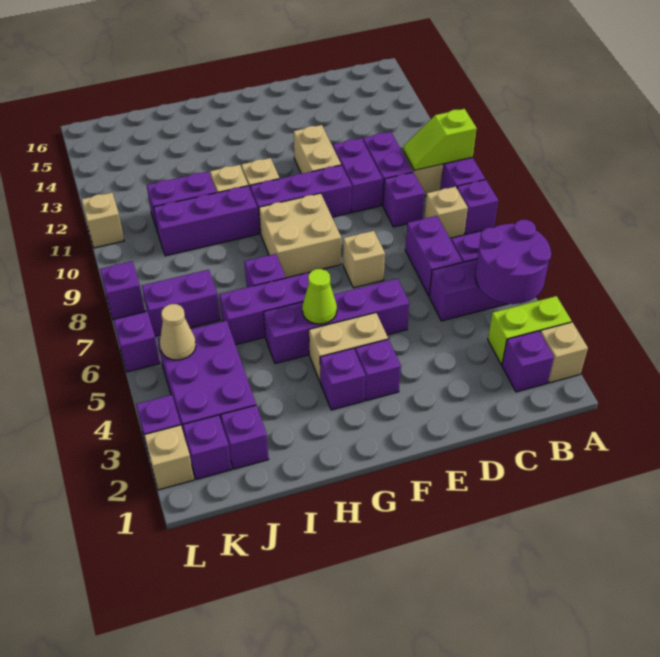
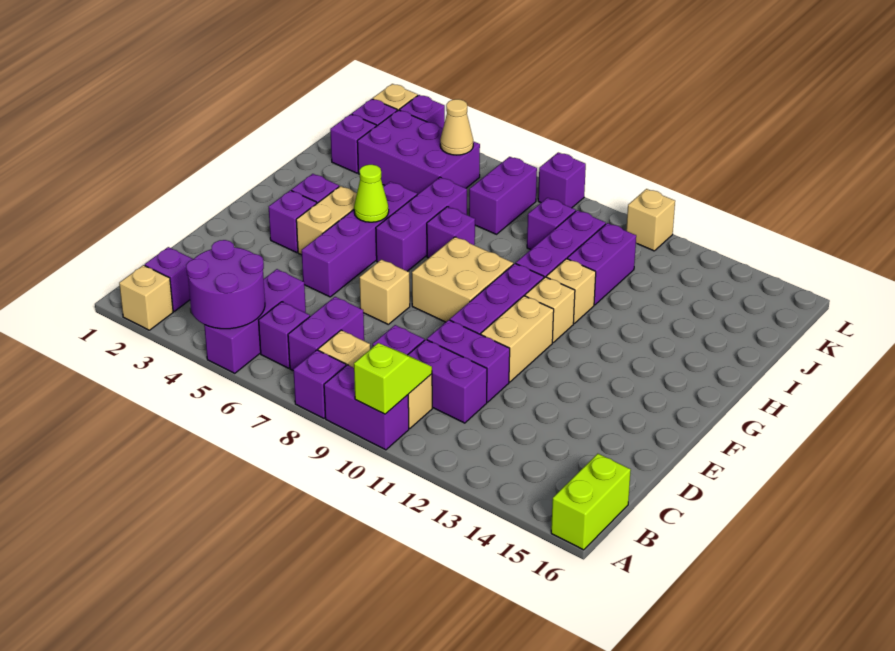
lime 1x2 brick [488,296,572,365] -> lime 1x2 brick moved to [551,454,631,550]
purple 1x2 brick [405,216,462,296] -> purple 1x2 brick turned to [288,297,364,370]
tan 1x2 brick [294,125,341,174] -> tan 1x2 brick turned to [481,296,554,382]
purple 1x1 brick [114,312,160,372] -> purple 1x1 brick moved to [527,198,576,250]

